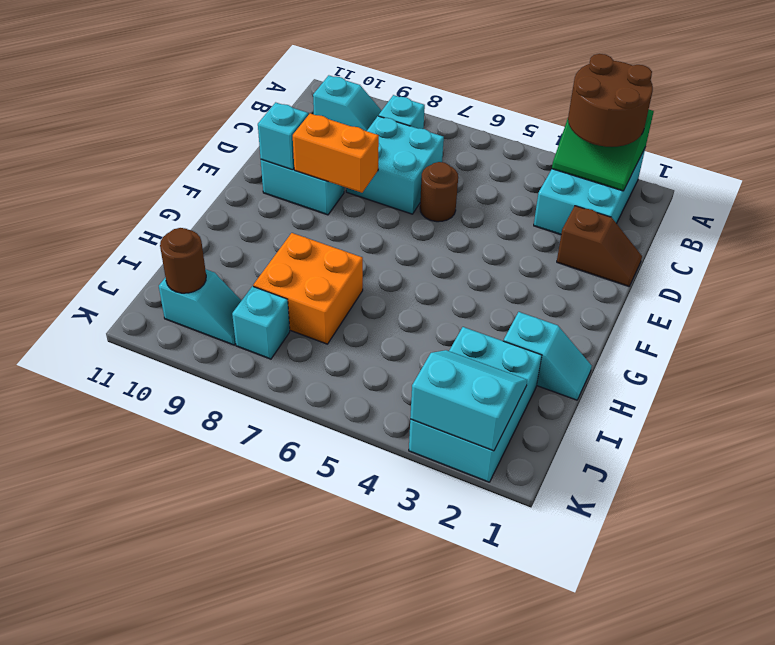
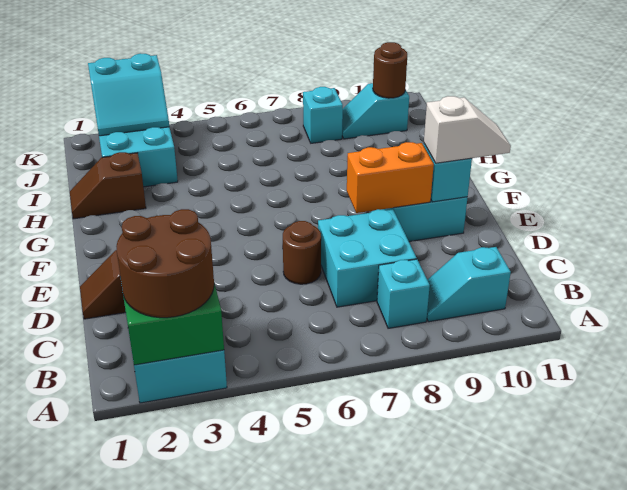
none -> white 1x2 slope [424,96,511,163]
cyan 1x2 slope [504,312,592,400] -> brown 1x2 slope [70,152,146,219]
orange 2x2 brick [253,233,363,344] -> none

